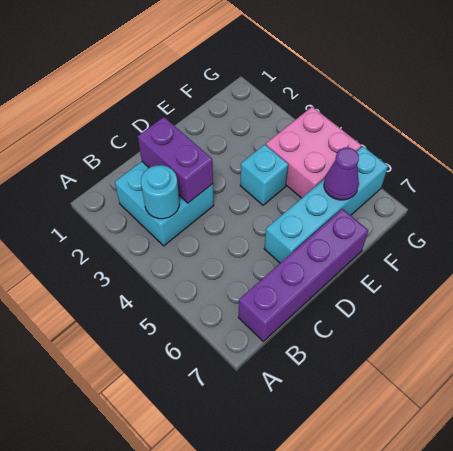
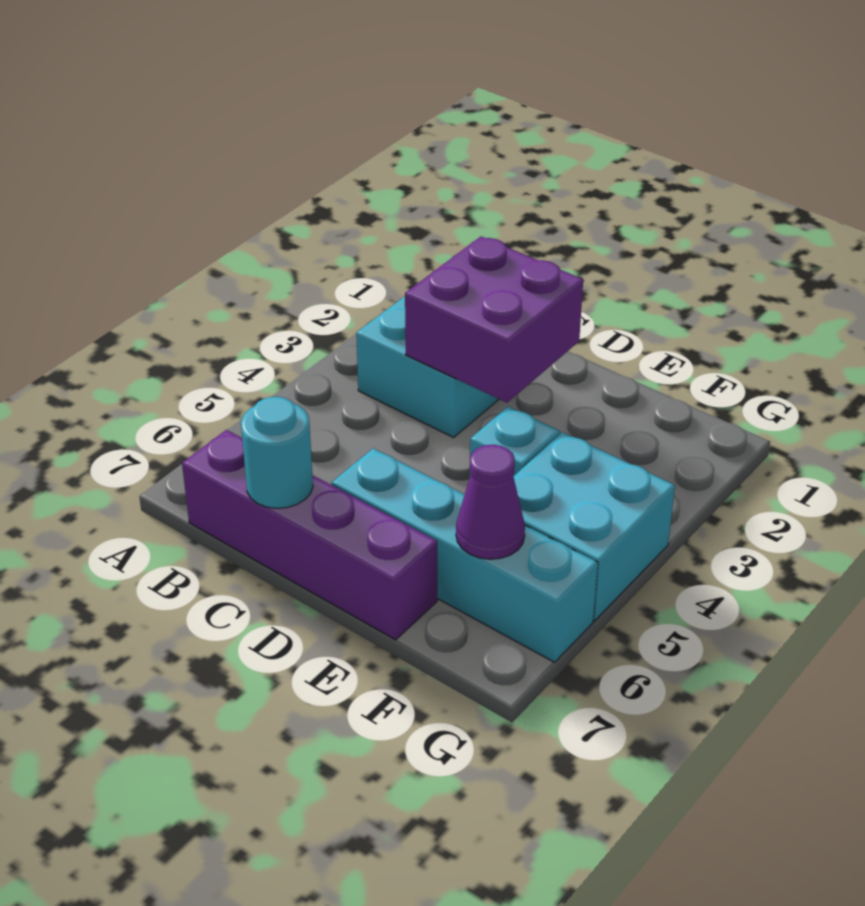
cyan 1x1 round brick [141,165,179,219] -> cyan 1x1 round brick moved to [241,397,313,508]
purple 1x2 brick [138,117,213,203] -> purple 2x2 brick [405,236,583,403]
pink 2x2 brick [266,107,361,198] -> cyan 2x2 brick [513,432,675,621]

